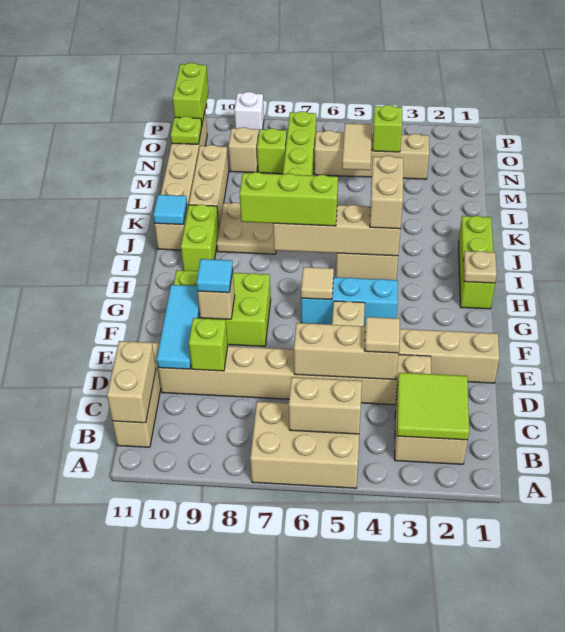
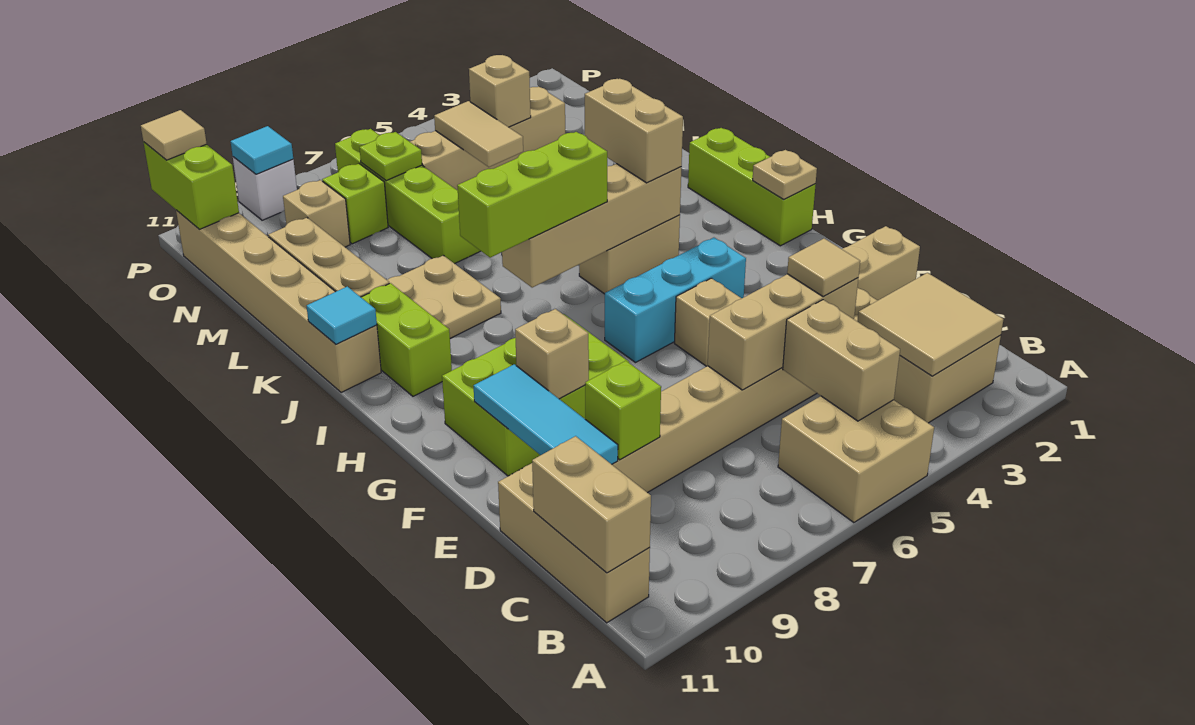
tan 2x3 brick [250,402,359,488] -> tan 2x2 brick [778,396,934,523]
lime 2x2 tile [397,373,469,440] -> tan 2x2 tile [857,273,1004,376]
tan 1x2 brick [289,377,362,434] -> tan 1x2 brick turned to [783,300,900,421]
cyan 1x1 tile [197,259,233,293] -> cyan 1x1 tile moved to [230,126,293,174]
tan 1x1 tile [301,267,334,300] -> tan 1x1 tile moved to [141,110,207,160]
lime 1x1 brick [372,105,402,152] -> tan 1x1 brick [469,55,531,127]
lime 1x1 plate [171,116,202,144] -> lime 1x1 plate moved to [359,132,422,181]

